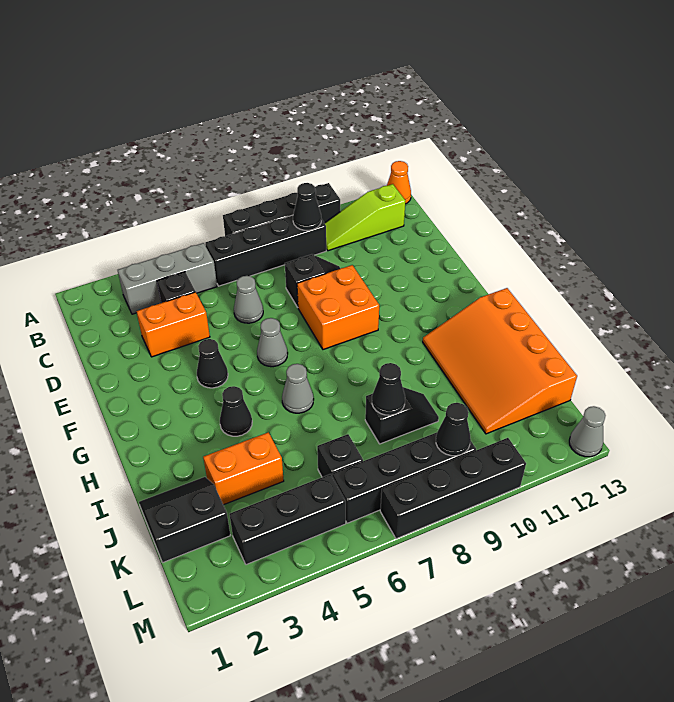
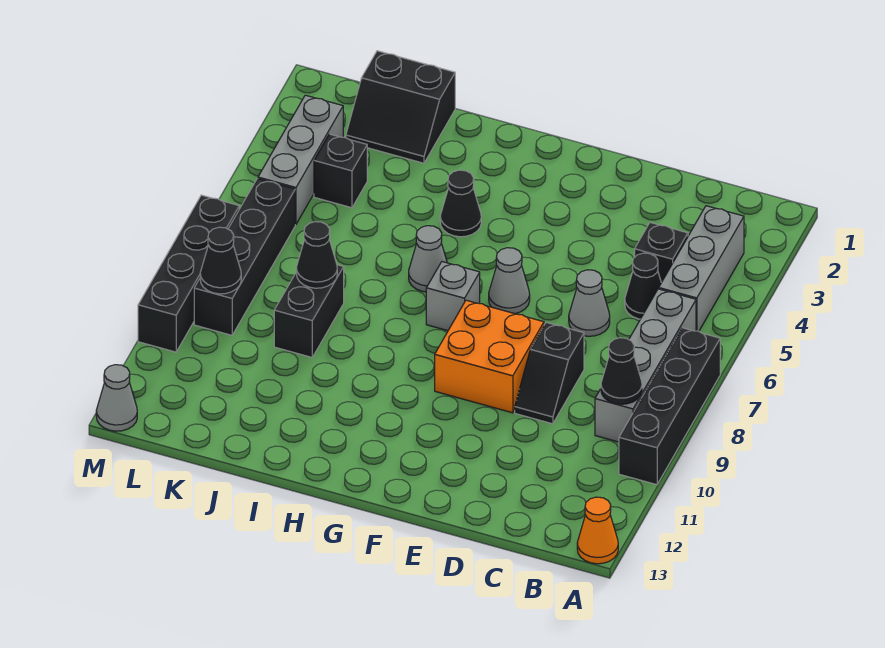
black 1x4 brick [205,215,326,286] -> grey 1x4 brick [595,289,696,442]
lime 1x3 slope [325,184,405,251] -> none
orange 1x2 brick [137,292,210,357] -> none
black 1x1 cone [197,339,228,388] -> black 1x1 cone moved to [625,253,661,319]
none -> grey 1x1 brick [426,262,480,331]
orange 3x4 slope [423,288,577,434] -> none
black 2x2 slope [139,477,230,563] -> black 2x2 slope turned to [346,51,455,163]
orange 1x2 brick [203,432,284,505] -> none
black 1x2 slope [365,387,439,444] -> black 1x2 brick [274,265,344,357]
black 1x1 brick [317,434,363,477] -> black 1x1 brick moved to [314,134,367,208]
black 1x3 brick [229,474,346,565] -> grey 1x3 brick [258,95,343,224]

